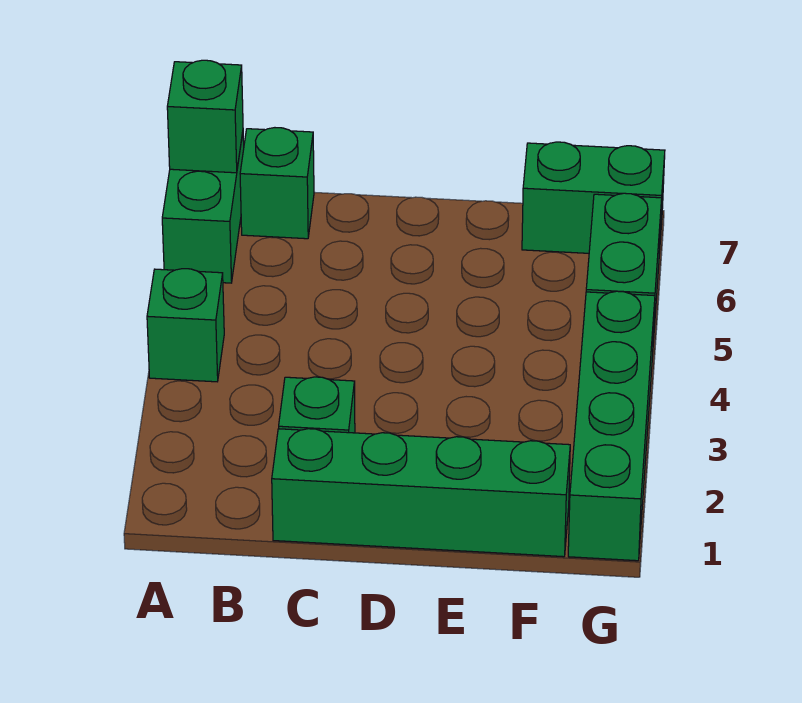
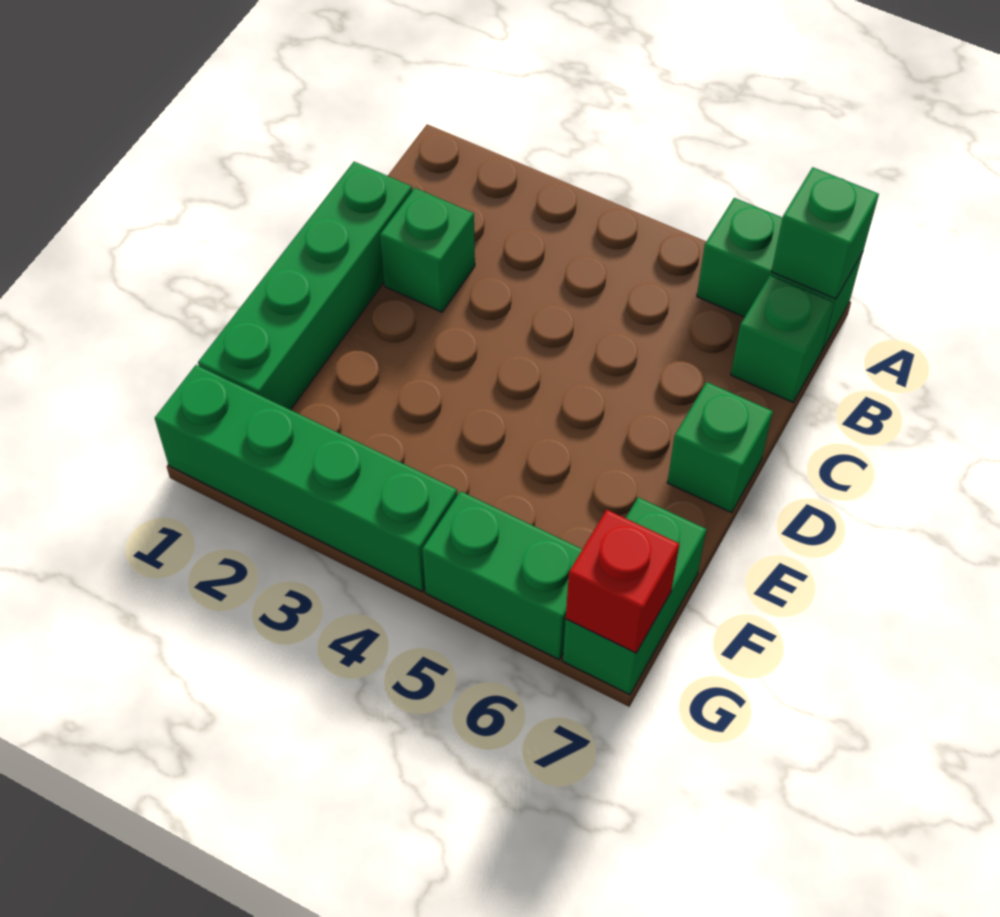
green 1x1 brick [147,269,224,382] -> green 1x1 brick moved to [667,382,773,513]
none -> red 1x1 brick [566,510,679,653]

